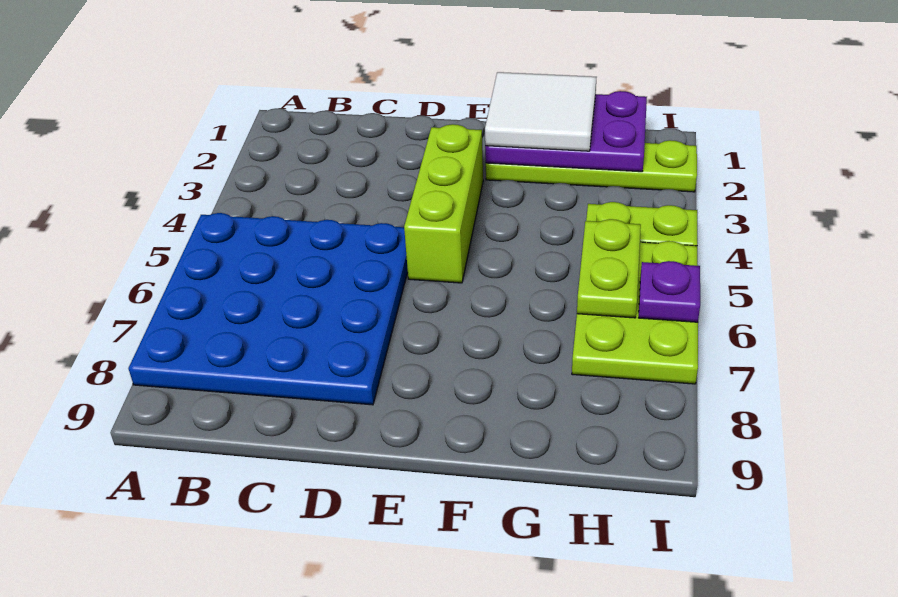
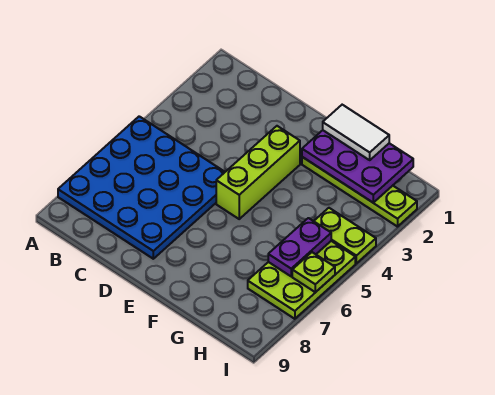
white 2x2 tile [485,72,596,151] -> white 1x2 tile [323,105,389,160]
lime 1x2 plate [577,219,641,318] -> purple 1x2 plate [268,218,331,276]
purple 1x1 plate [639,261,700,322] -> lime 1x1 plate [292,252,335,292]

